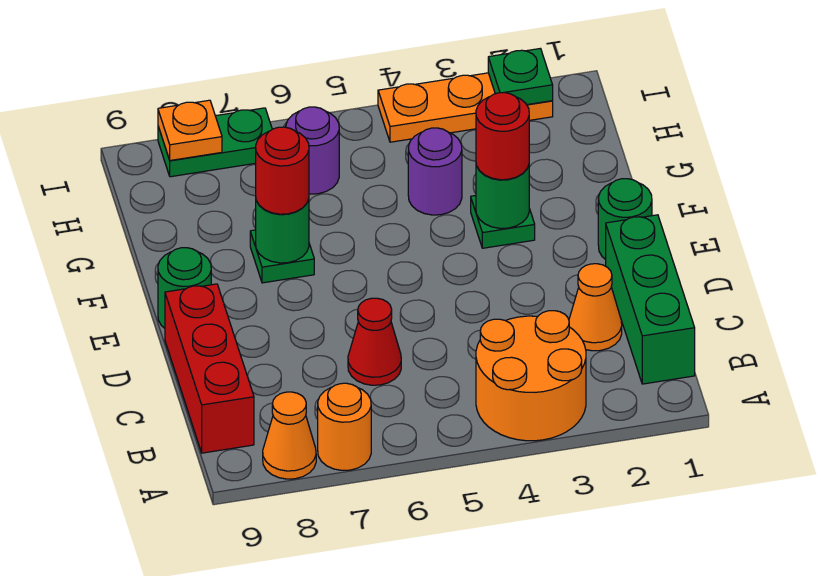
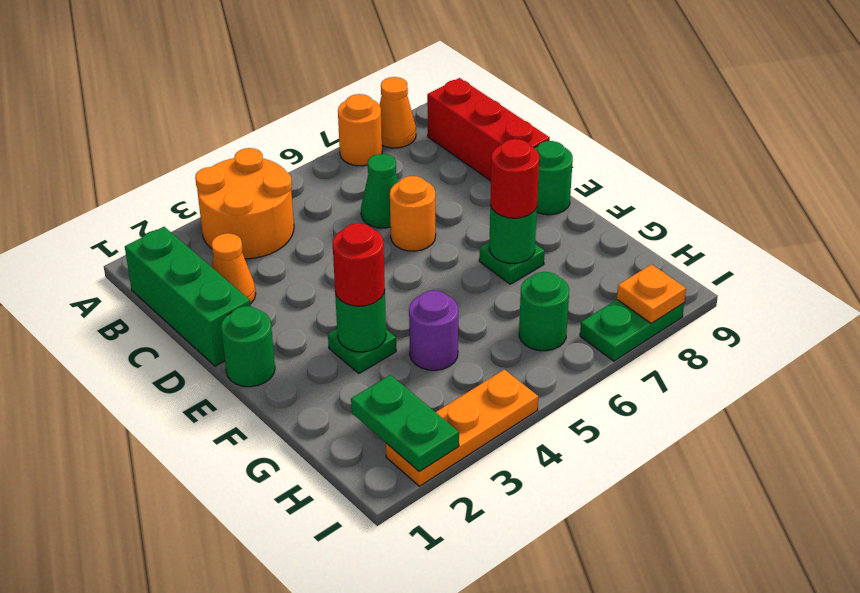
red 1x1 cone [348,298,401,385] -> green 1x1 cone [361,154,398,228]
none -> orange 1x1 round brick [390,176,436,251]
purple 1x1 round brick [286,107,339,194] -> green 1x1 round brick [519,272,569,351]
green 1x1 plate [488,48,553,105] -> green 1x2 plate [351,375,459,471]

